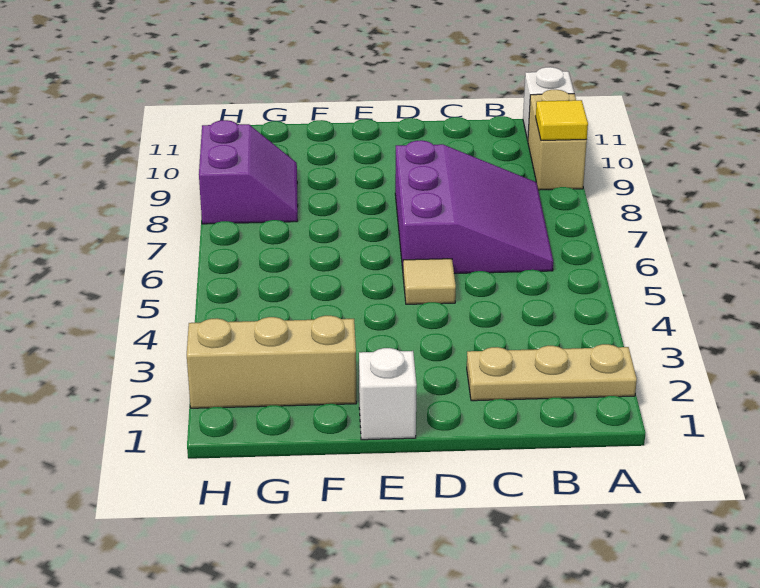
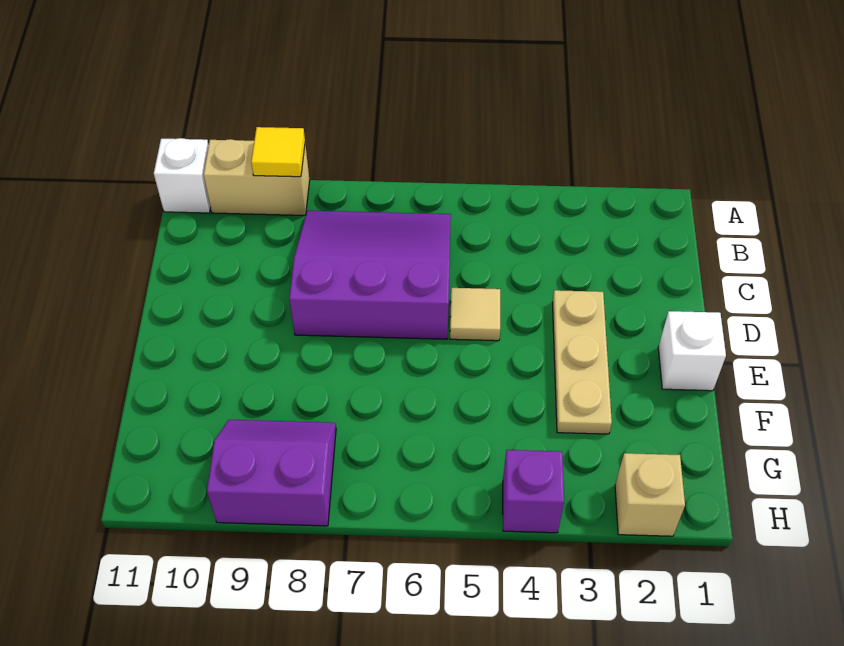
tan 1x3 plate [467,344,637,401] -> tan 1x3 plate moved to [552,290,612,434]
tan 1x3 brick [187,316,356,408] -> tan 1x1 brick [615,453,685,536]
none -> purple 1x1 brick [503,450,564,533]

